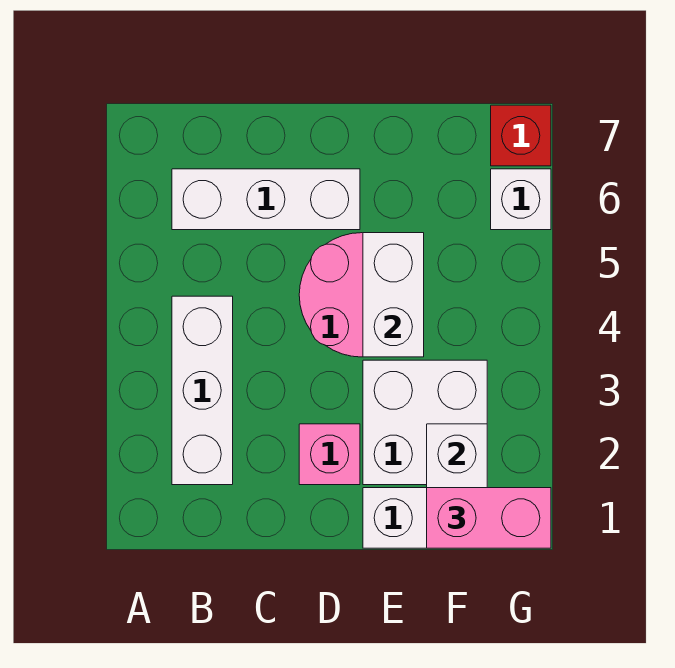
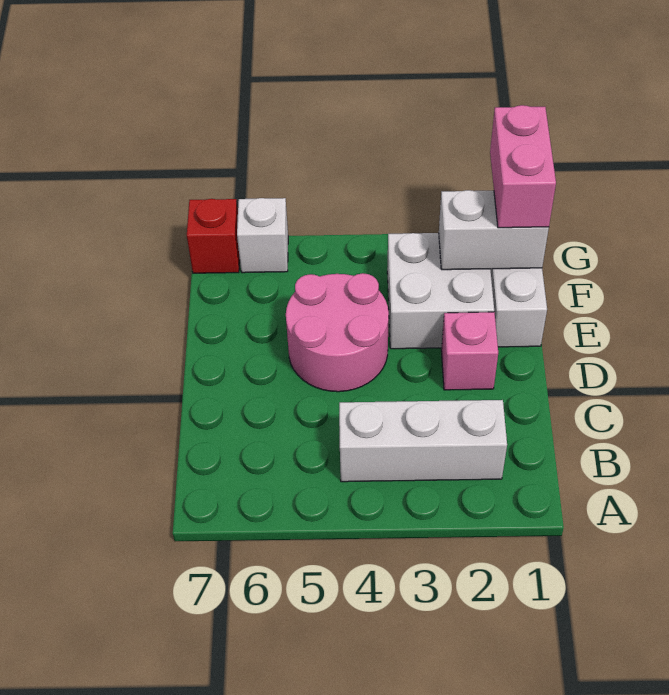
white 1x3 brick [172,169,360,230] -> none
white 1x2 brick [363,233,424,357] -> none

